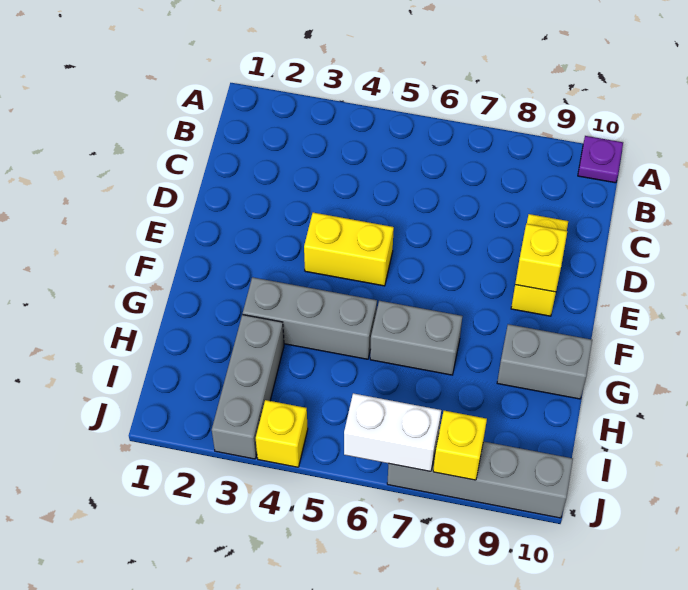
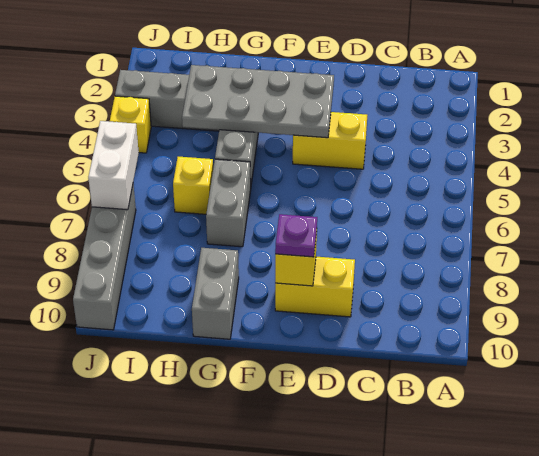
purple 1x1 plate [578,136,623,183] -> purple 1x1 plate moved to [275,214,317,257]
none -> grey 2x4 plate [182,65,334,138]
yellow 1x2 brick [304,213,394,286] -> yellow 1x2 brick turned to [293,112,367,169]
yellow 1x1 brick [433,411,487,480] -> yellow 1x1 brick moved to [173,157,213,214]

